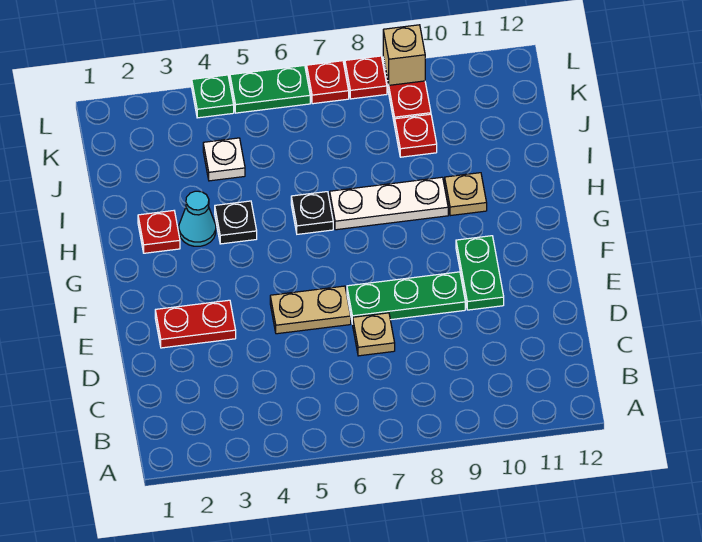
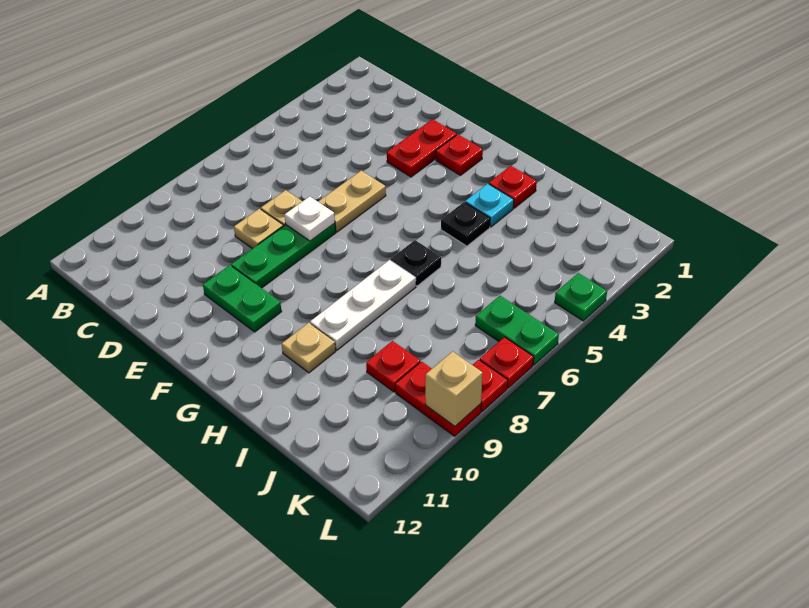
none -> tan 1x1 plate [234,209,283,249]
none -> red 1x1 plate [436,135,483,175]
cyan 1x1 cone [179,191,216,246] -> cyan 1x1 plate [465,184,514,227]
white 1x1 plate [203,138,245,181] -> white 1x1 plate moved to [285,196,335,241]
green 1x2 plate [230,65,310,113] -> green 1x2 plate turned to [475,296,559,365]

